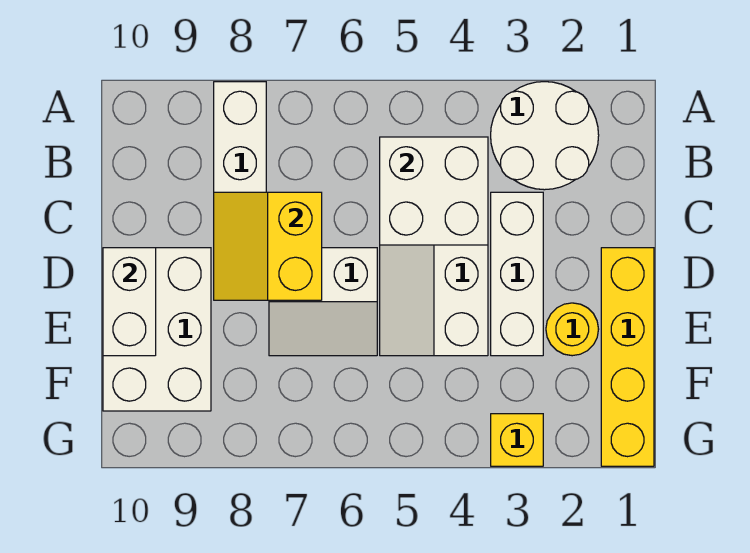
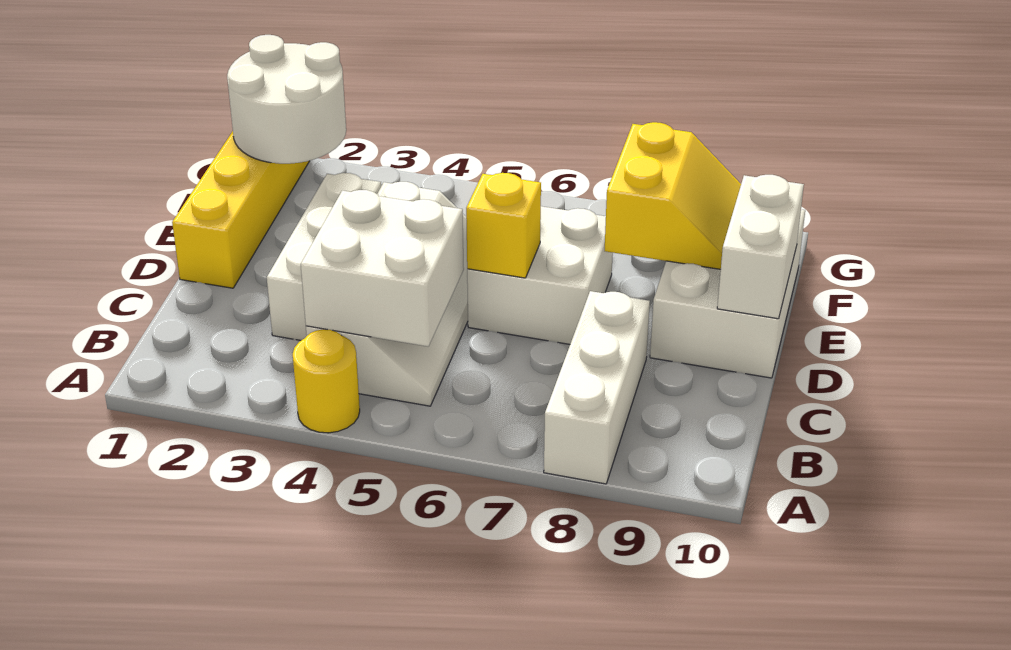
white 2x2 round brick [491,82,599,190] -> white 2x2 round brick moved to [227,35,346,164]
yellow 2x2 slope [214,192,322,300] -> yellow 2x2 slope moved to [605,122,741,269]
white 2x2 slope [269,248,377,356] -> white 2x2 brick [467,206,613,344]
yellow 1x1 round brick [546,303,599,356] -> yellow 1x1 round brick moved to [293,329,360,433]
yellow 1x1 brick [491,414,543,466] -> yellow 1x1 brick moved to [466,173,541,278]

